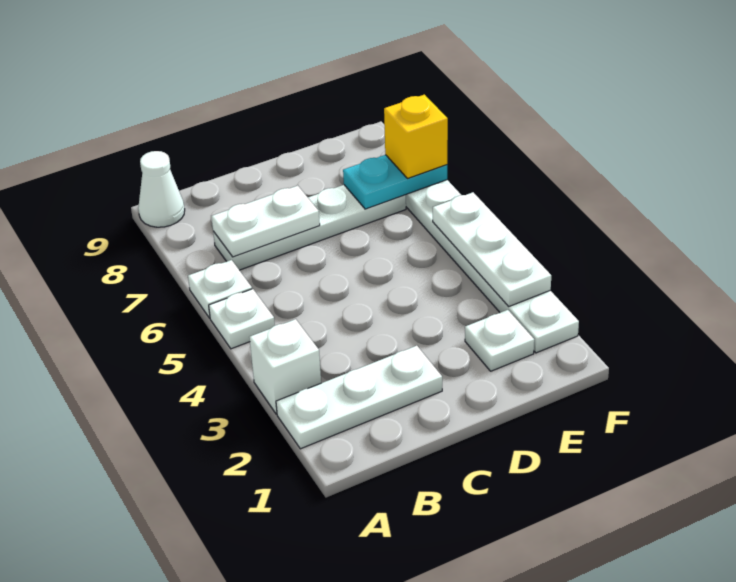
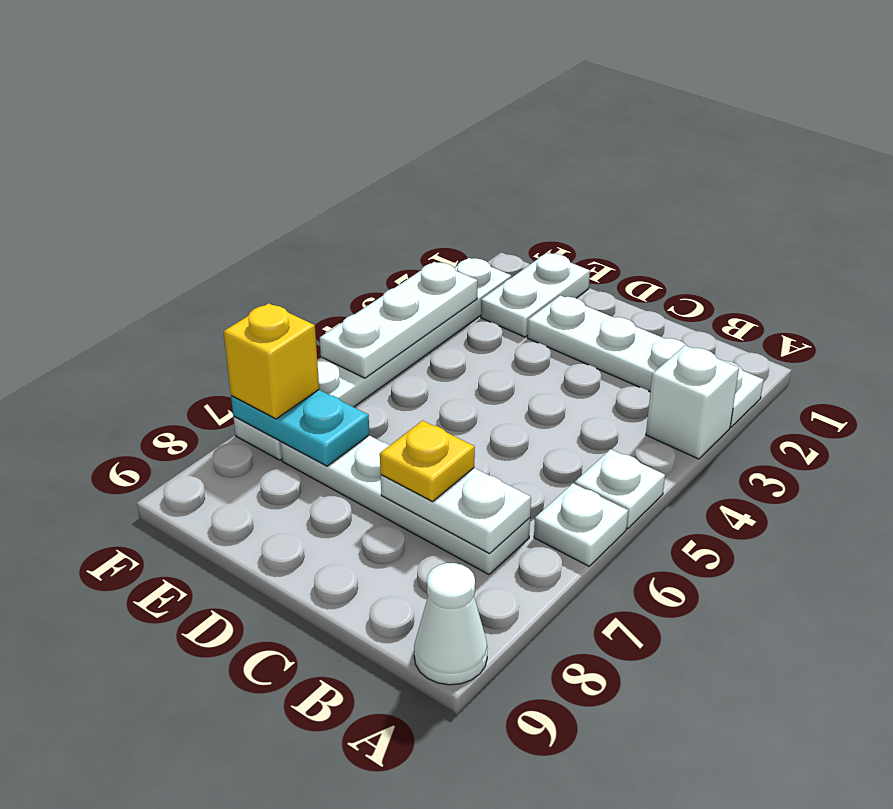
white 1x3 plate [276,346,442,449] -> white 1x4 plate [527,295,764,427]
none -> yellow 1x1 plate [380,421,475,502]
white 1x1 plate [465,310,534,371] -> white 1x2 plate [481,253,590,337]

